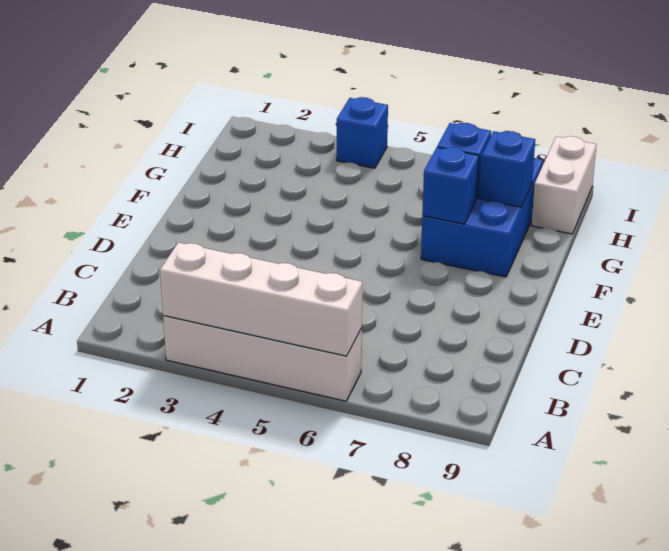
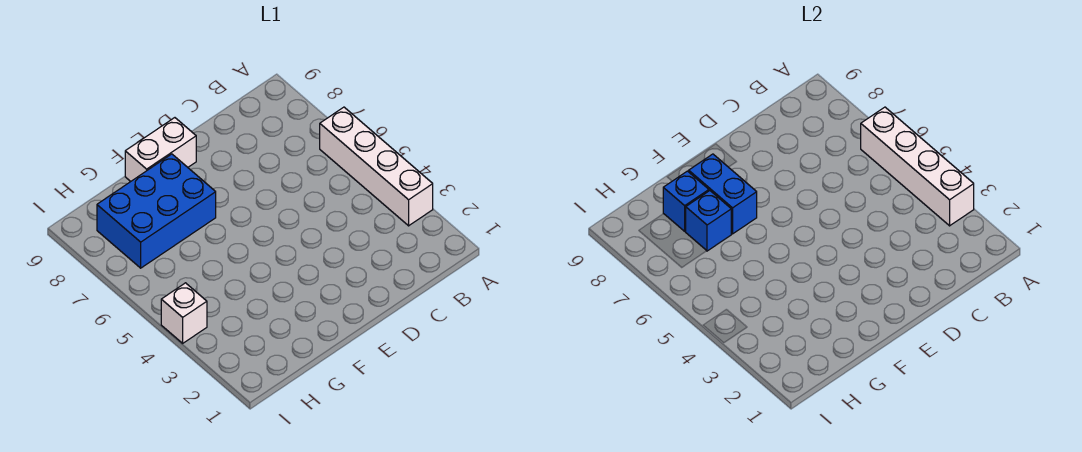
blue 1x1 brick [422,147,479,224] -> blue 1x2 brick [689,154,757,234]
white 1x2 brick [532,136,597,234] -> white 1x2 brick moved to [125,118,196,181]
blue 1x1 brick [337,97,388,168] -> white 1x1 brick [161,283,207,343]

